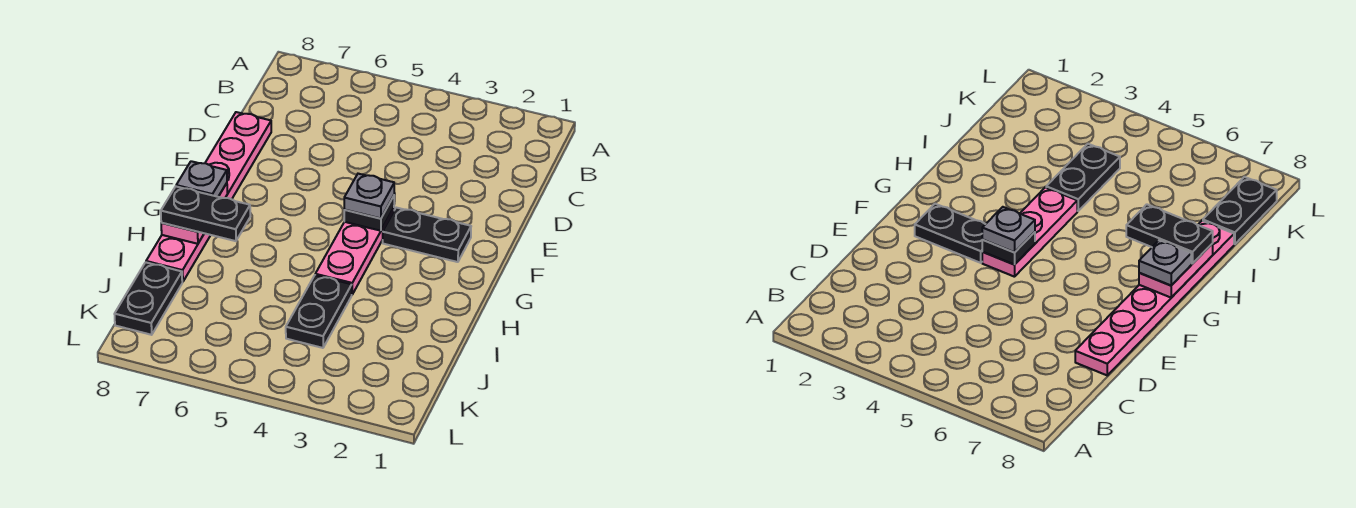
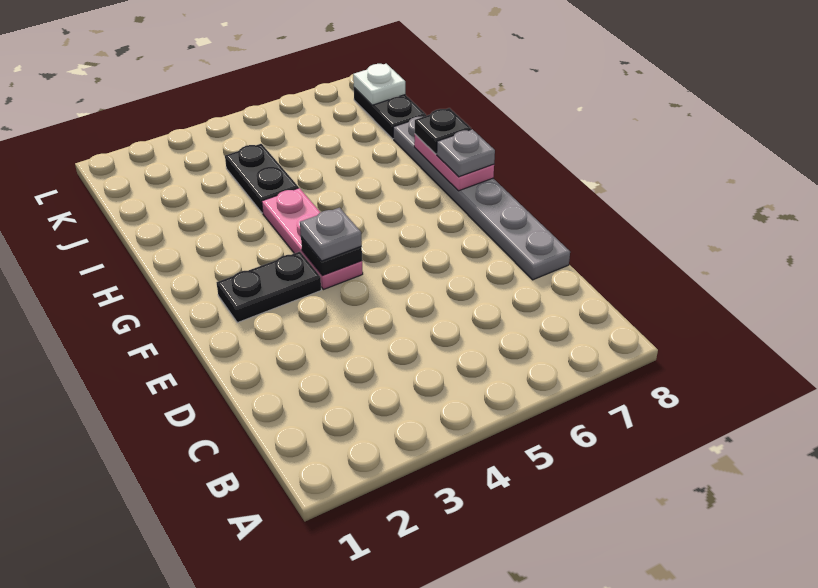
pink 1x6 plate [146,112,271,282] -> grey 1x6 plate [393,117,570,280]
black 1x2 plate [161,187,250,241] -> black 1x1 plate [415,108,471,154]
none -> white 1x1 plate [353,64,405,105]

